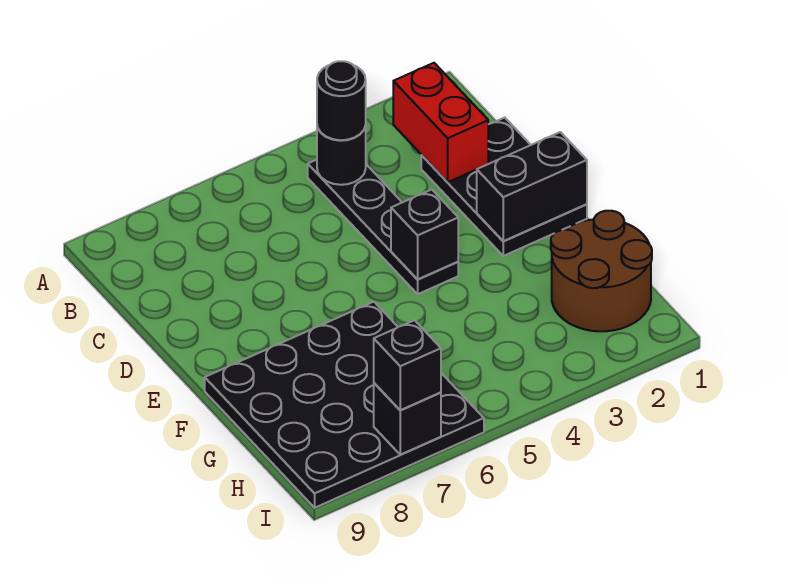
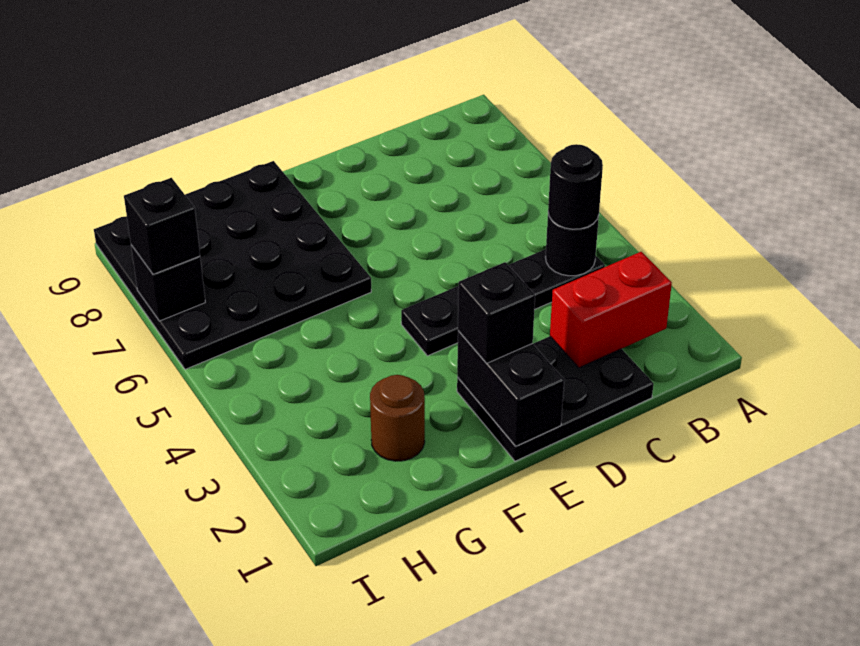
black 1x1 brick [391,189,458,280] -> black 1x1 brick moved to [458,262,535,363]
brown 2x2 round brick [551,211,652,331] -> brown 1x1 round brick [370,375,425,461]

